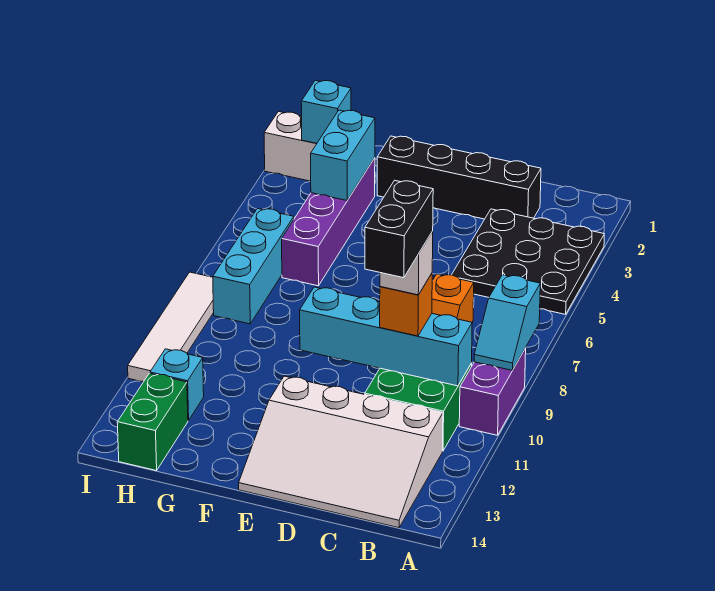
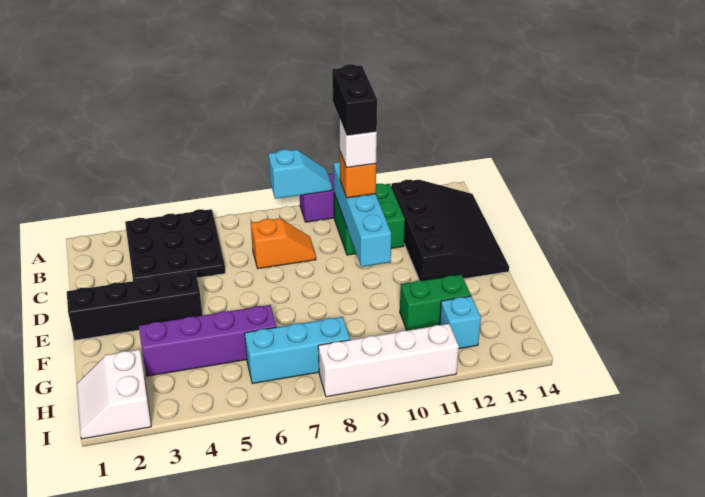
white 3x4 slope [239,376,443,528] -> black 3x4 slope [391,180,509,281]
black 1x4 brick [377,136,541,219] -> black 1x4 brick turned to [67,272,202,340]
black 1x2 brick [365,180,433,278] -> black 1x2 brick turned to [332,64,377,136]
cyan 1x2 brick [311,110,375,201] -> none
cyan 1x1 brick [301,80,351,143] -> none
green 1x2 brick [117,373,188,471] -> green 1x2 brick moved to [400,275,471,331]
white 1x4 tile [128,272,214,382] -> white 1x4 brick [318,324,459,397]

